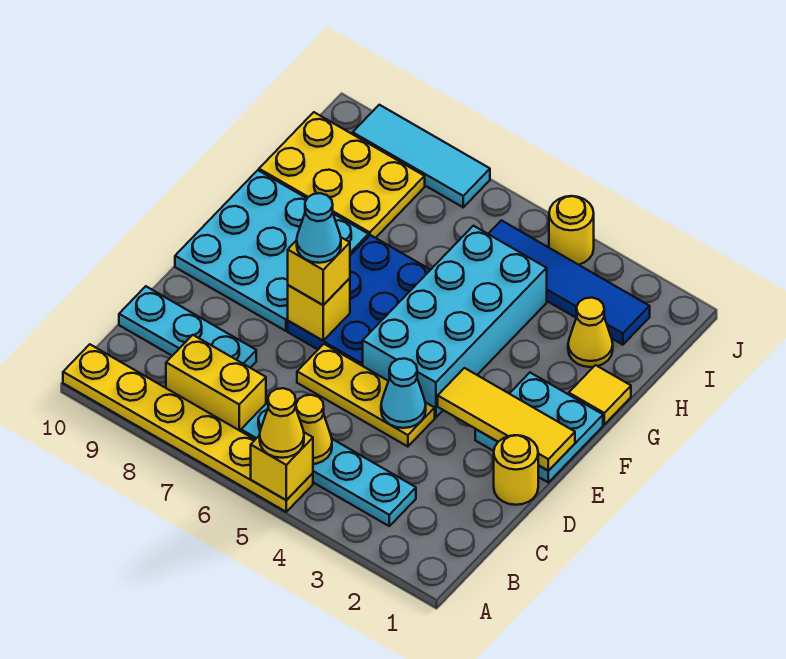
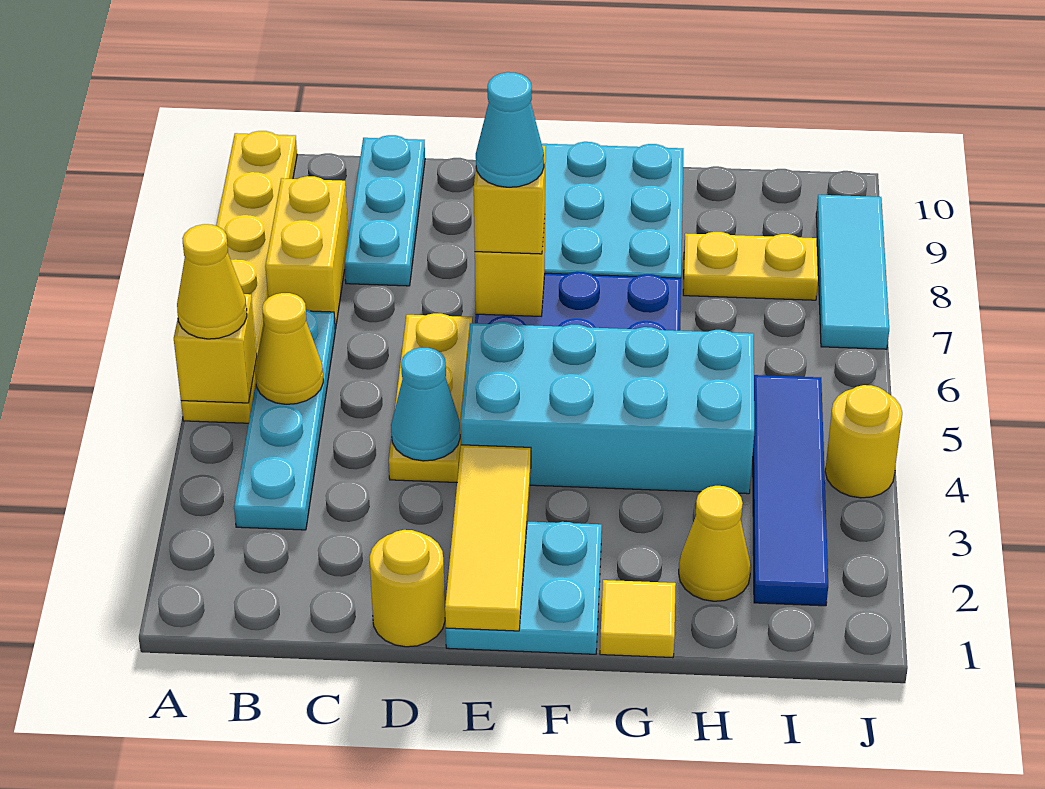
yellow 2x3 plate [259,112,425,238] -> yellow 1x2 plate [683,232,818,300]

